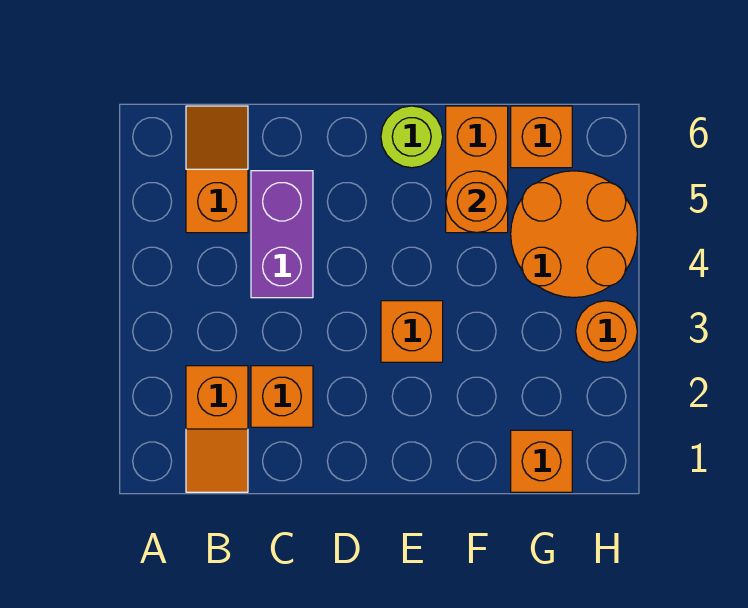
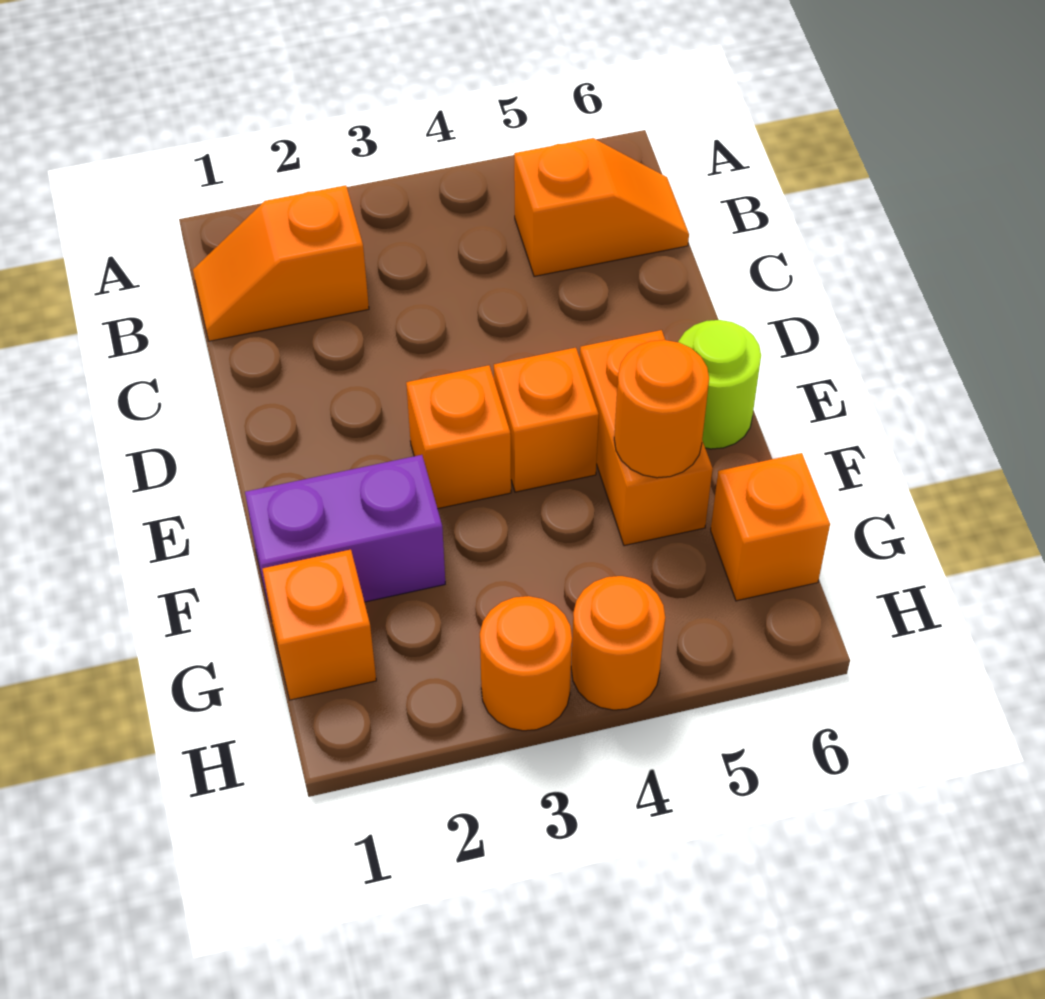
orange 1x1 brick [251,366,313,427] -> orange 1x1 brick moved to [494,348,599,492]
purple 1x2 brick [251,171,313,298] -> purple 1x2 brick moved to [245,455,445,616]
orange 1x2 brick [446,106,508,233] -> orange 1x2 brick turned to [580,330,713,546]
orange 2x2 round brick [511,171,637,297] -> orange 1x1 round brick [571,576,665,710]

